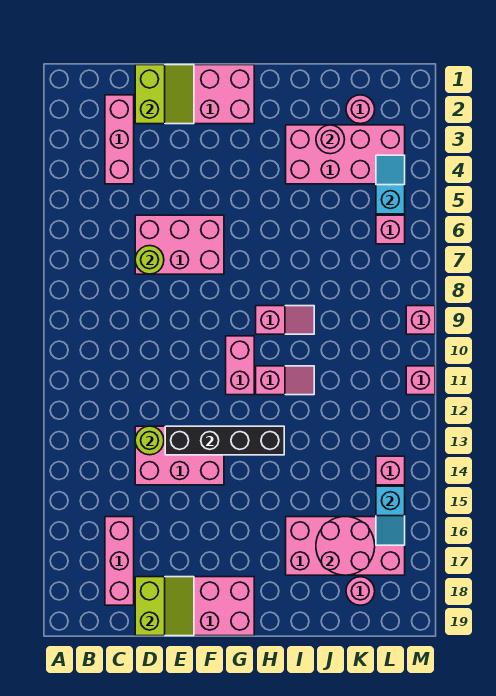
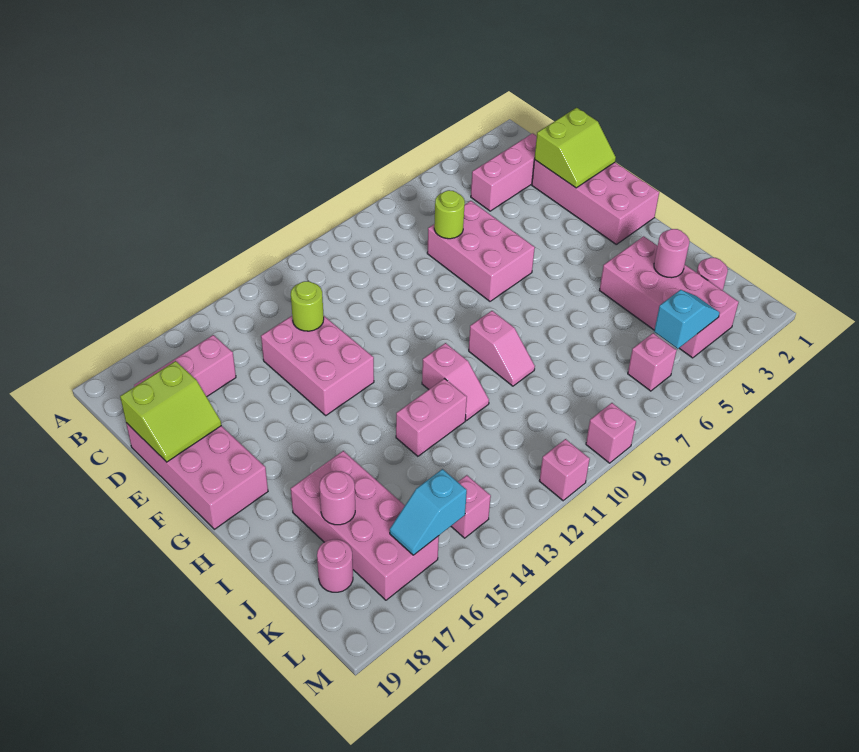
black 1x4 brick [165,426,284,455] -> none
pink 1x2 brick [226,336,254,395] -> pink 1x2 brick moved to [396,379,467,456]
pink 2x2 round brick [316,517,375,575] -> pink 1x1 round brick [319,471,355,525]

